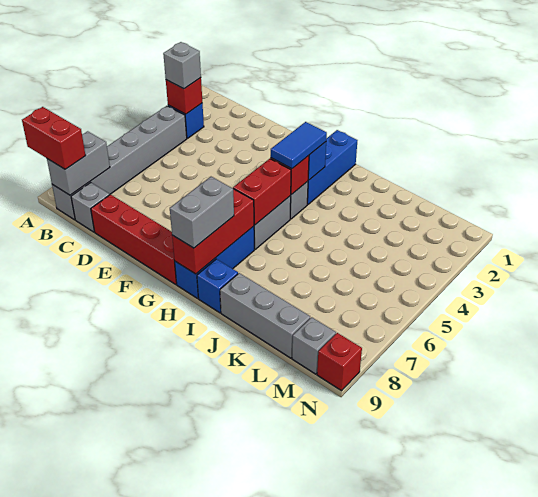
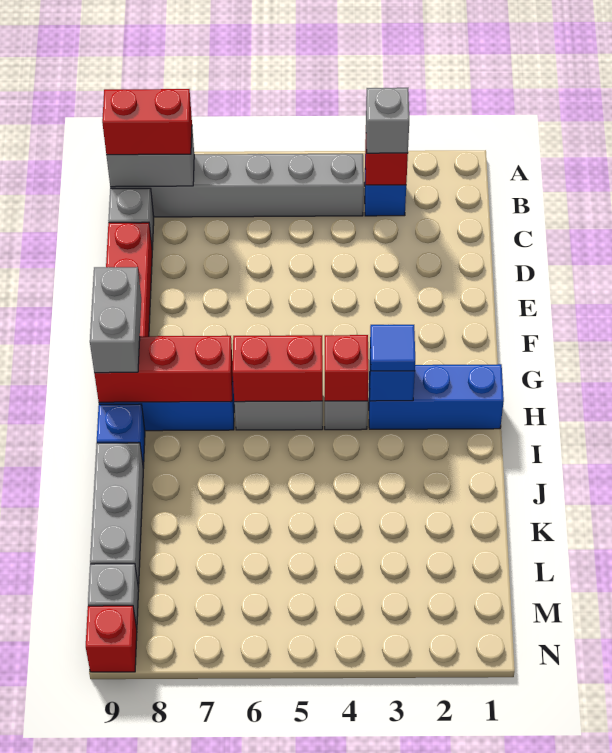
red 1x2 brick [22,107,85,169] -> red 1x2 brick turned to [102,89,192,155]
blue 1x2 tile [271,122,327,169] -> blue 1x1 tile [370,325,415,371]
grey 1x2 brick [170,177,234,248] -> grey 1x2 brick turned to [90,267,141,373]

